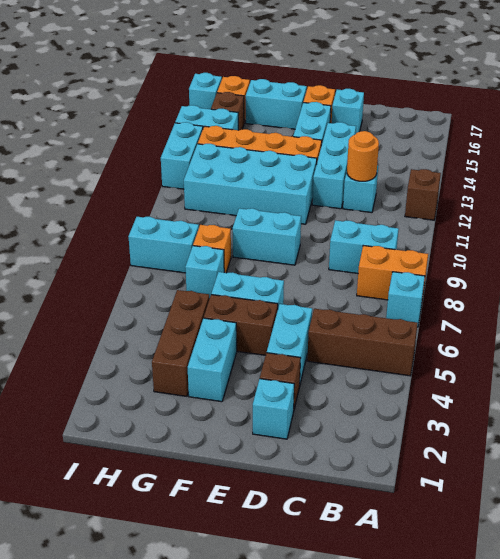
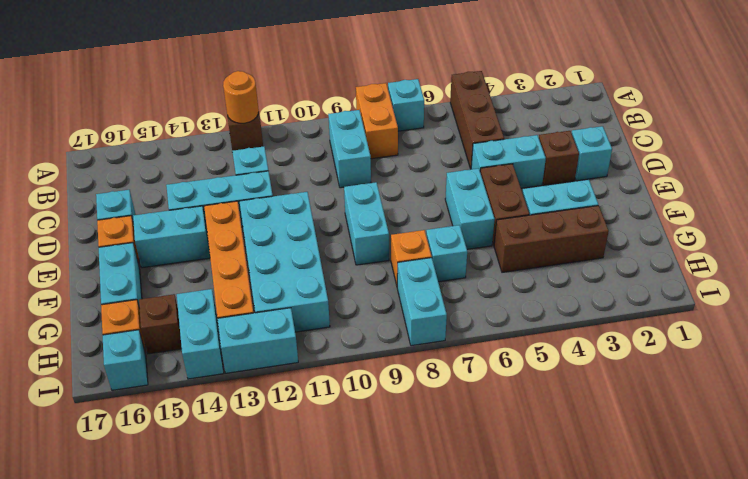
orange 1x1 round brick [347,131,379,181] -> orange 1x1 round brick moved to [223,71,259,123]

